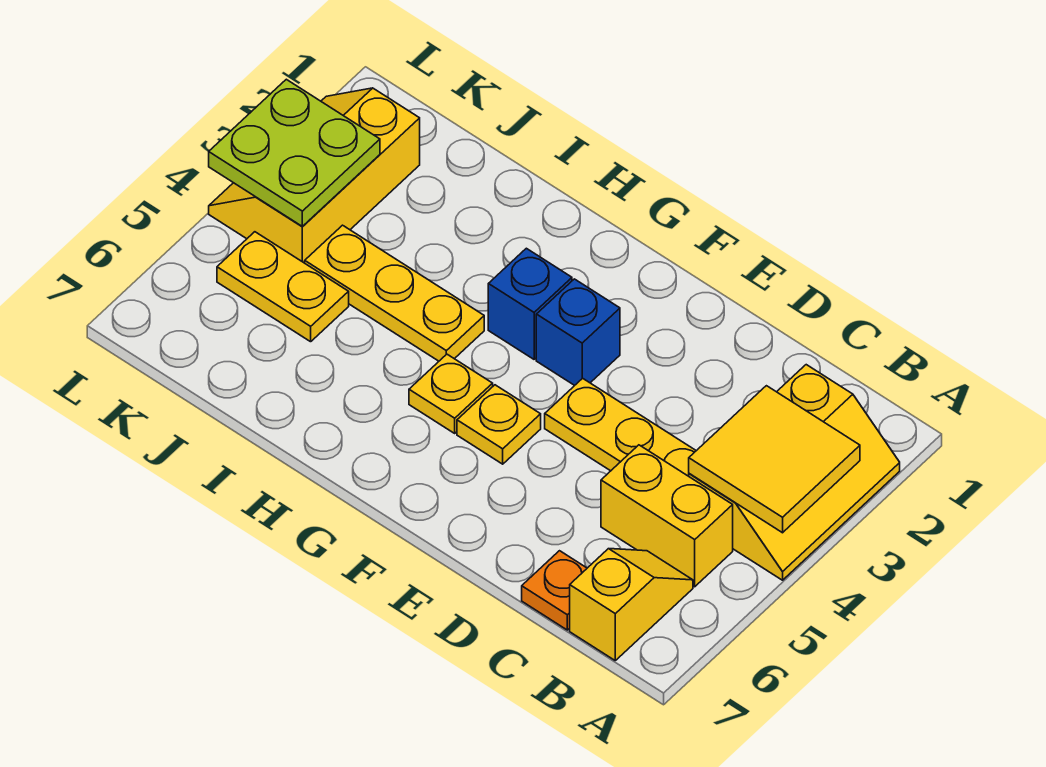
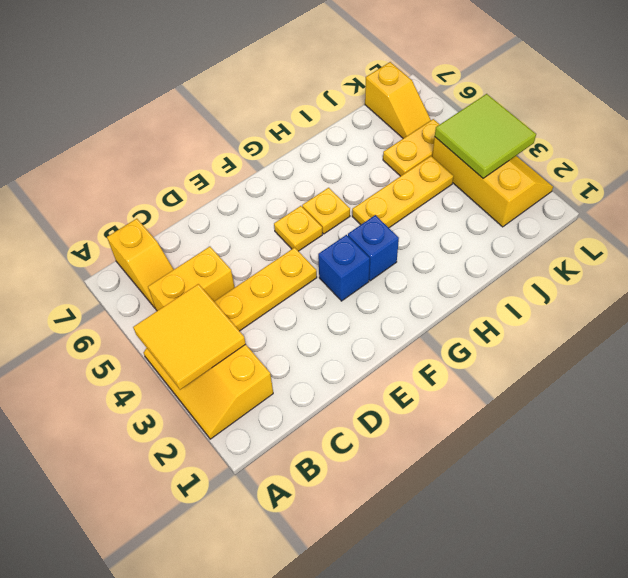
orange 1x1 plate [522,551,587,630] -> none
lime 2x2 plate [209,79,380,227] -> lime 2x2 tile [435,94,536,178]
none -> yellow 1x2 slope [365,62,431,138]

